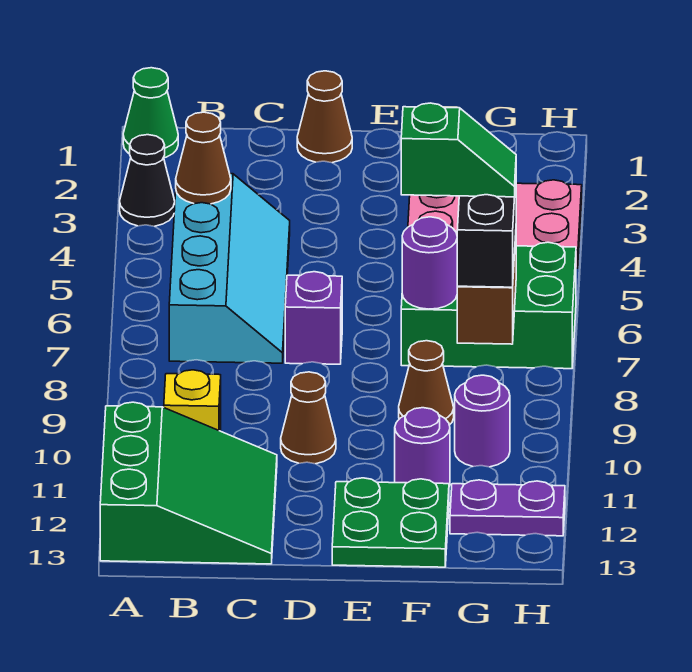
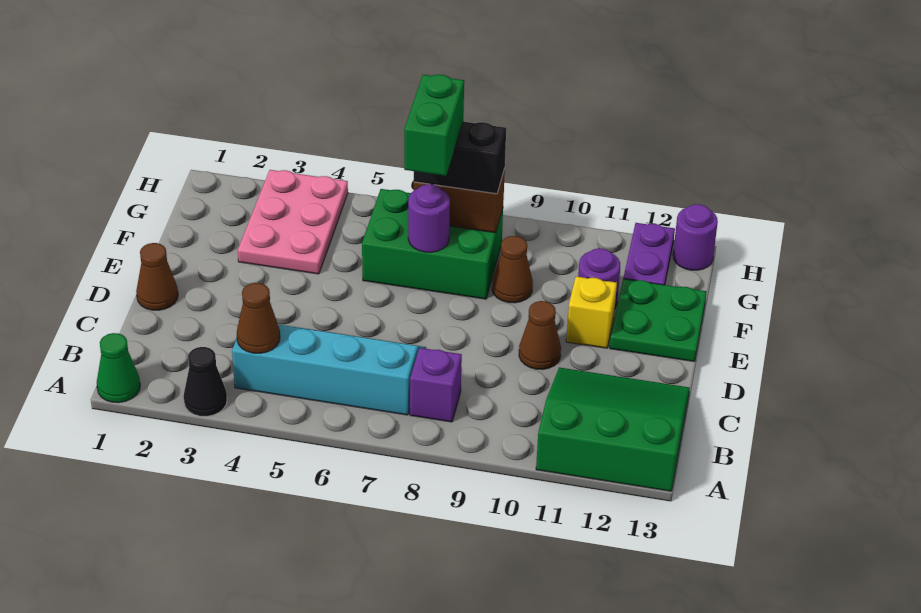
yellow 1x1 brick [164,370,221,431] -> yellow 1x1 brick moved to [566,276,617,348]
purple 1x1 brick [285,272,342,364] -> purple 1x1 brick moved to [410,348,462,422]
green 2x3 brick [401,242,576,369] -> green 2x3 brick turned to [362,189,503,299]
green 1x2 slope [401,103,516,197] -> green 1x2 brick [404,75,464,176]
purple 1x1 round brick [455,375,510,467] -> purple 1x1 round brick moved to [673,204,718,270]

